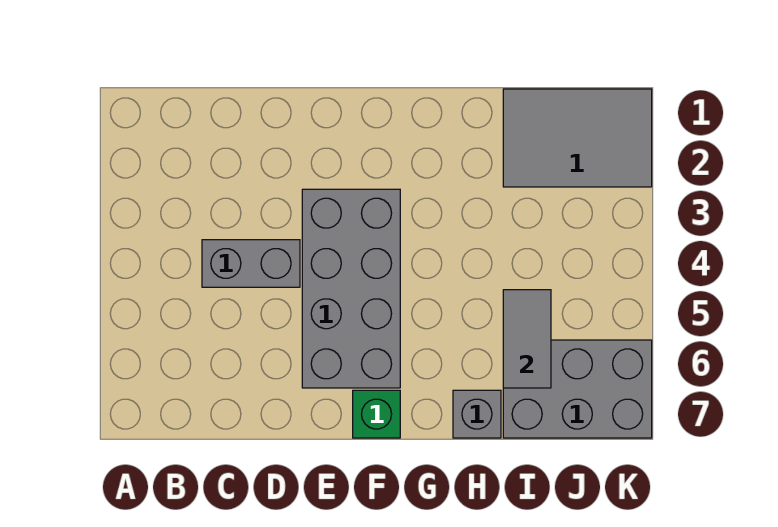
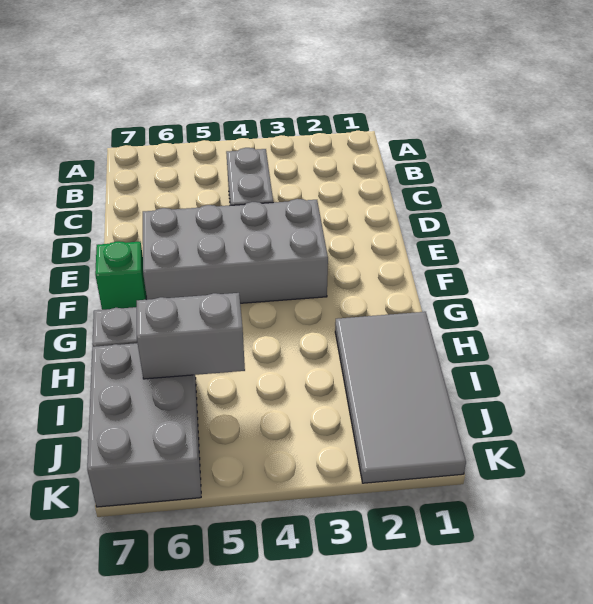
grey 2x3 tile [503,89,652,187] -> grey 2x4 tile [335,312,466,483]
grey 1x2 tile [503,290,551,388] -> grey 1x2 brick [137,293,245,379]

